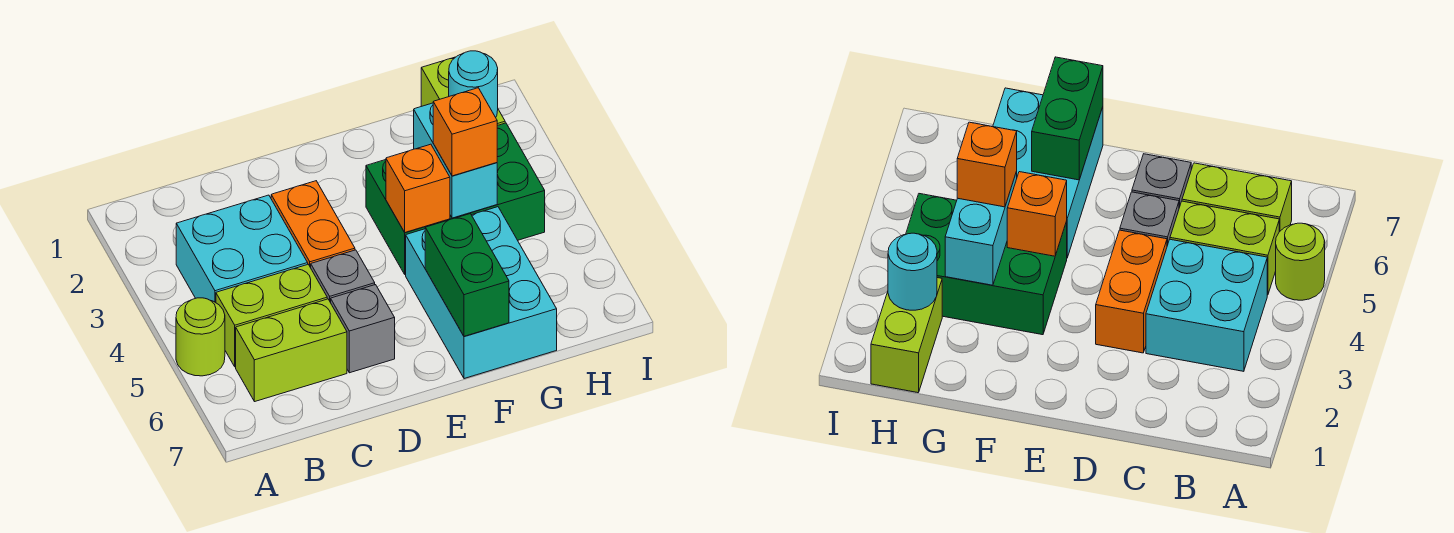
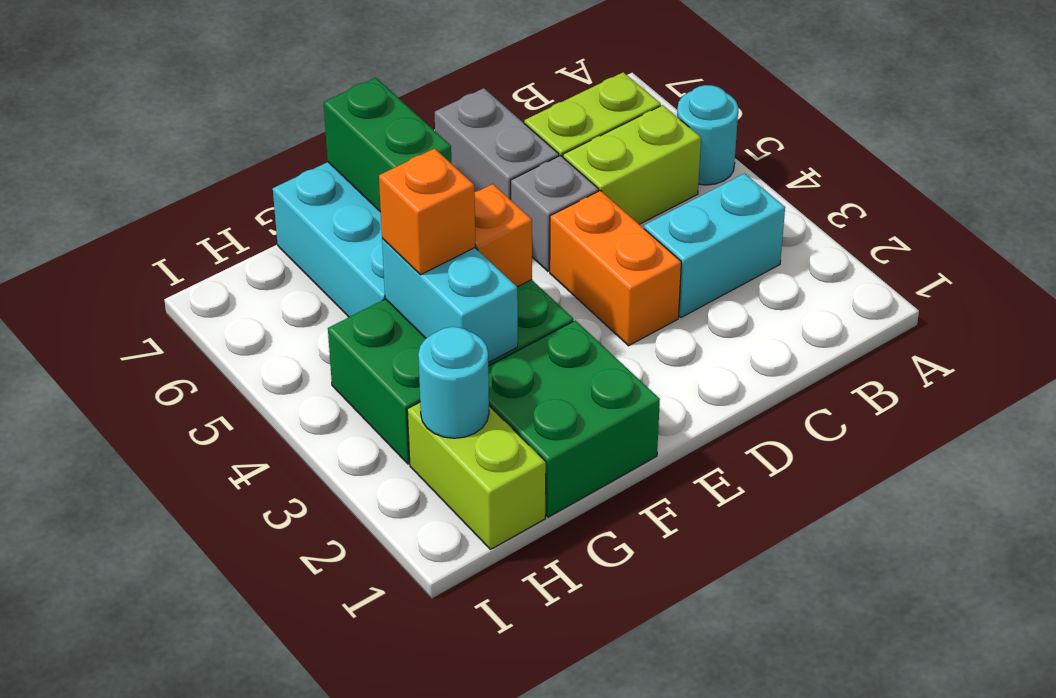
lime 1x1 round brick [176,298,225,376] -> cyan 1x1 round brick [677,85,738,185]
cyan 2x2 brick [176,195,308,303] -> cyan 1x2 brick [644,173,785,317]
grey 1x1 brick [331,285,395,373] -> grey 1x2 brick [435,88,559,200]
none -> green 2x2 brick [488,321,660,517]

